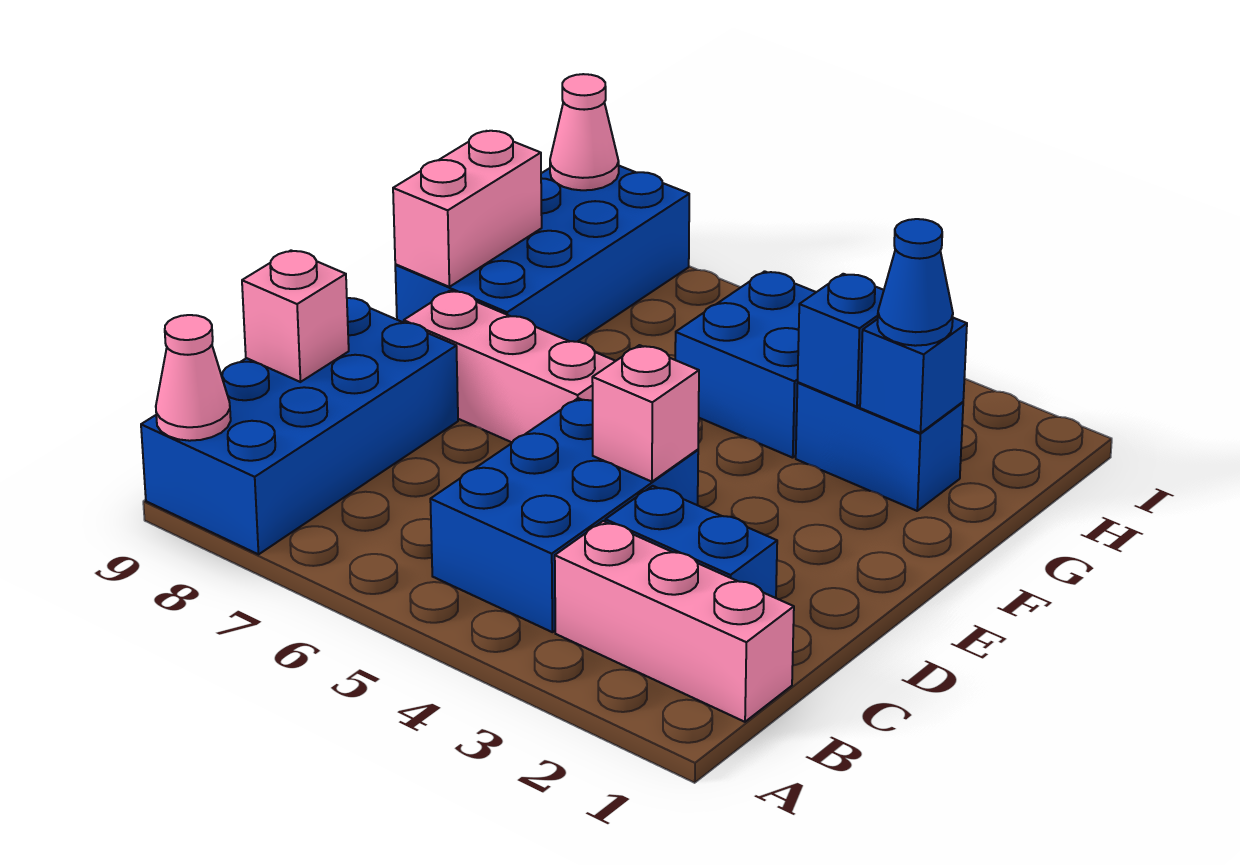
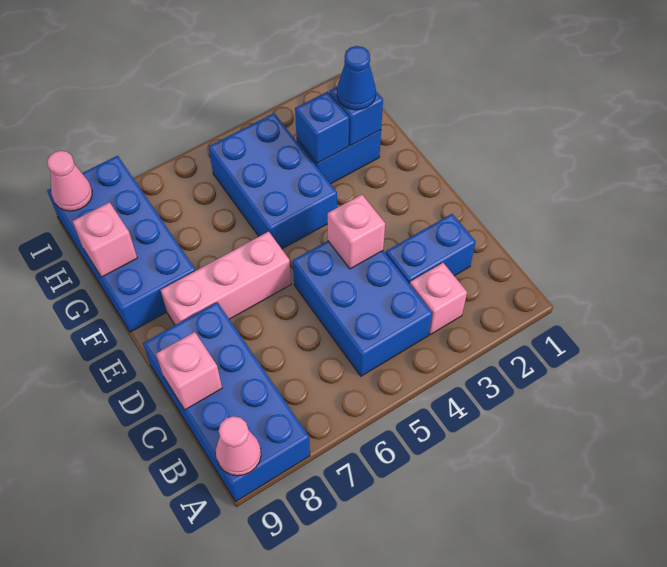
pink 1x3 brick [555,521,794,722] -> pink 1x1 brick [410,263,467,335]
pink 1x2 brick [393,131,542,287] -> pink 1x1 brick [72,202,137,277]
blue 2x2 brick [675,271,816,458] -> blue 2x3 brick [209,113,337,249]

